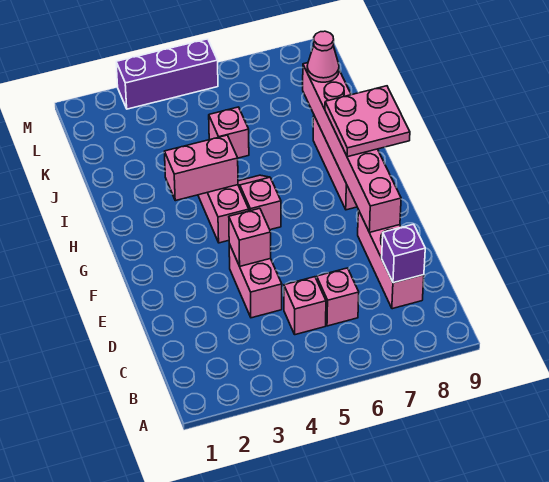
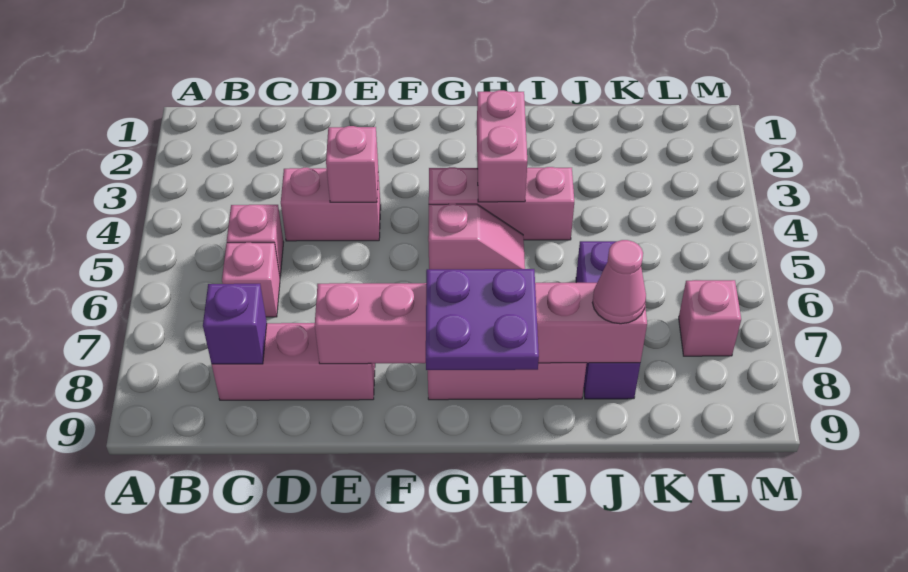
pink 2x2 plate [325,86,410,157] -> purple 2x2 plate [426,269,539,370]
pink 1x1 brick [209,107,249,158] -> pink 1x1 brick moved to [679,280,741,356]
purple 1x3 brick [116,39,218,109] -> purple 1x3 brick moved to [576,241,640,399]

